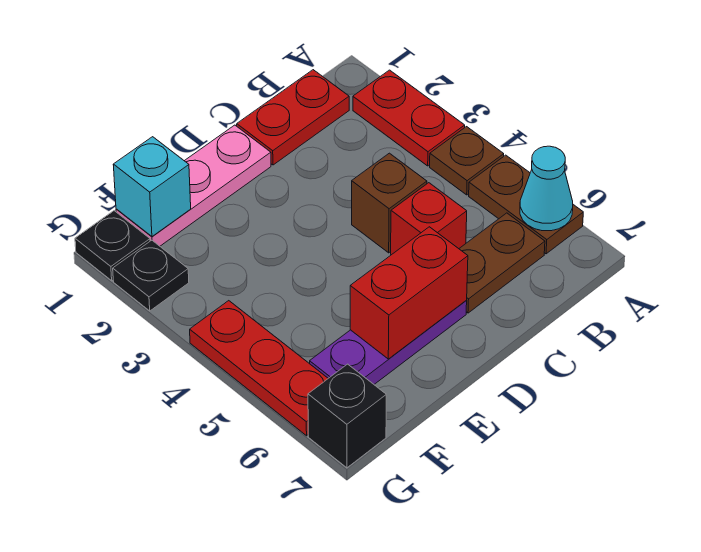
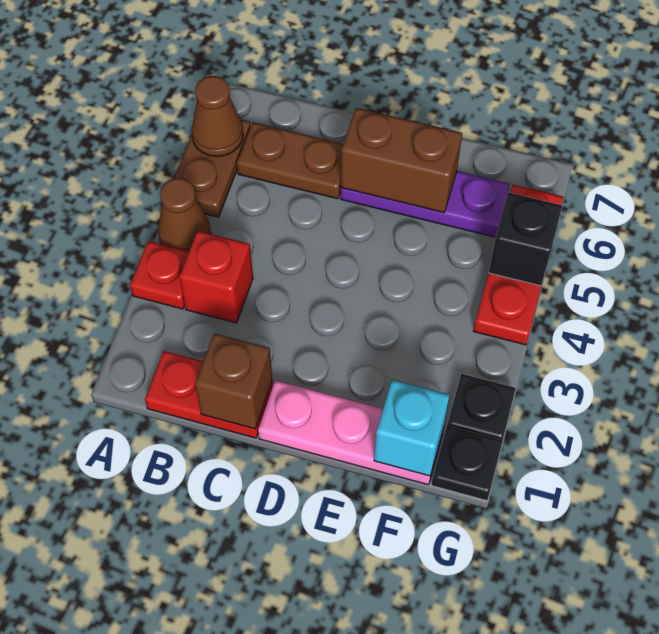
red 1x2 plate [353,70,465,166] -> red 1x1 plate [130,241,189,309]
brown 1x1 plate [430,127,504,195] -> brown 1x1 cone [158,178,211,251]
cyan 1x1 cone [520,146,573,231] -> brown 1x1 cone [191,76,243,156]
brown 1x1 brick [352,153,427,253] -> brown 1x1 brick moved to [195,333,272,429]
red 1x1 brick [391,183,467,255] -> red 1x1 brick moved to [179,231,253,323]
red 1x2 brick [350,227,468,359] -> brown 1x2 brick [341,108,462,213]
black 1x1 brick [308,364,386,468] -> black 1x1 brick moved to [489,193,562,286]

